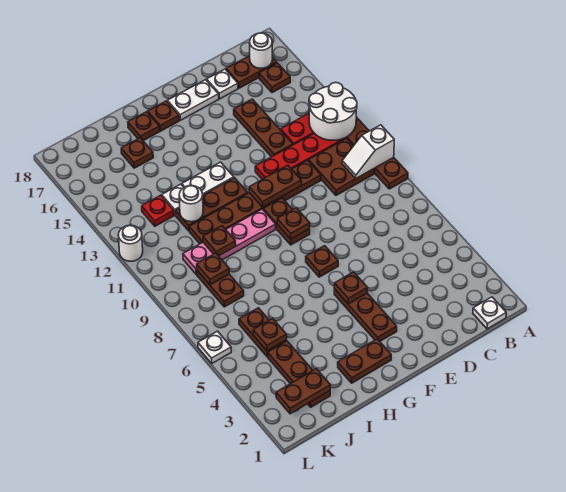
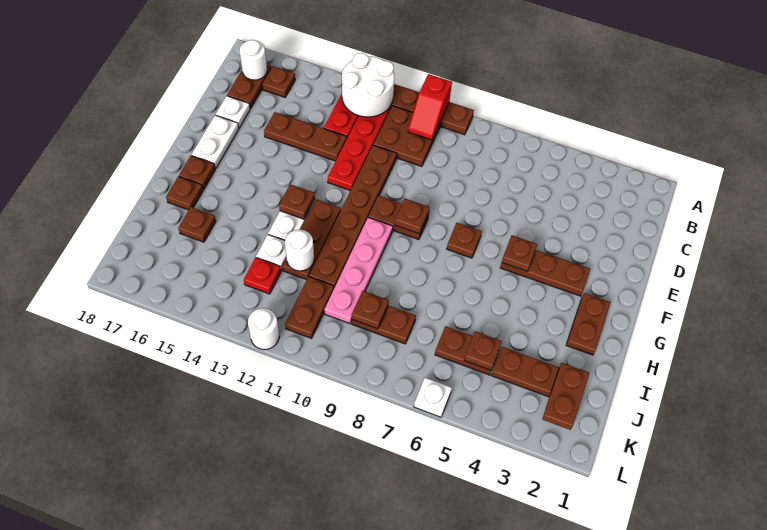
white 1x2 slope [342,125,394,178] -> red 1x2 slope [408,74,452,140]
white 1x1 plate [473,297,506,329] -> none
brown 1x2 plate [249,165,301,207] -> brown 1x2 plate moved to [285,277,334,338]
brown 1x1 plate [203,226,236,256] -> brown 1x1 plate moved to [279,184,315,219]

